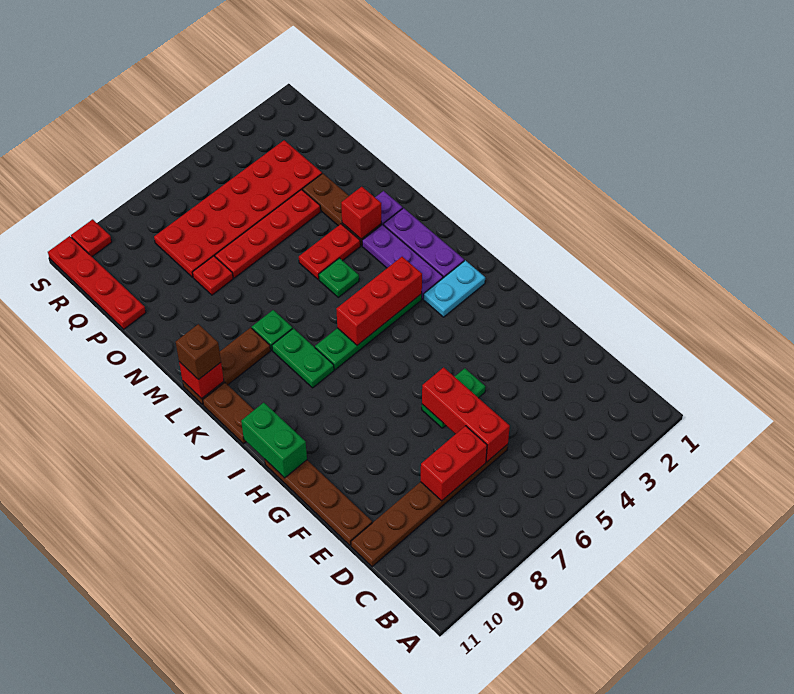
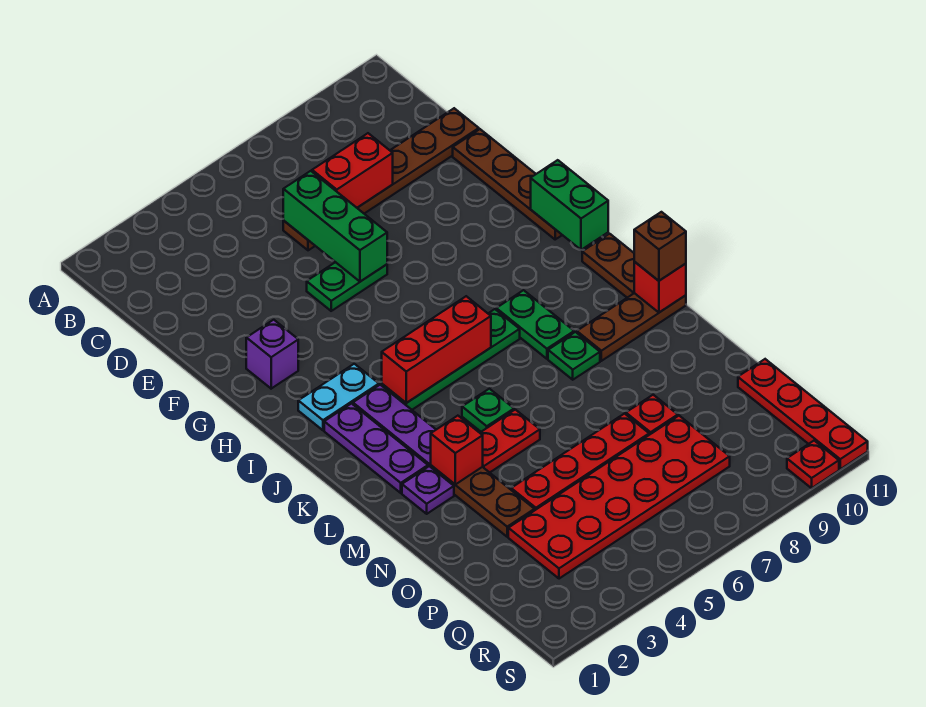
red 1x3 brick [422,367,510,462] -> green 1x3 brick [283,171,387,282]
none -> purple 1x1 brick [246,320,298,389]

